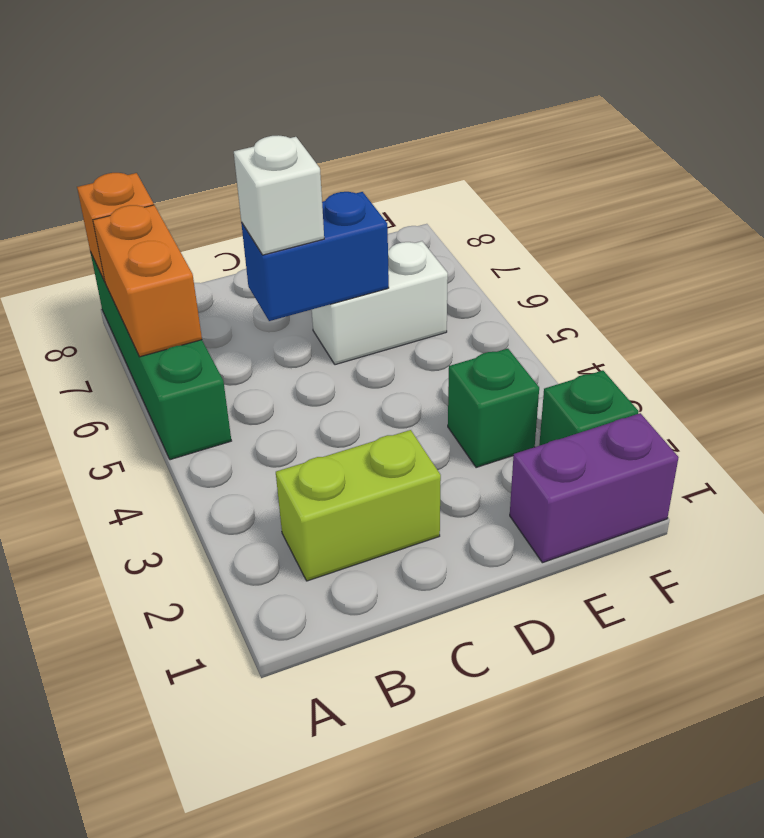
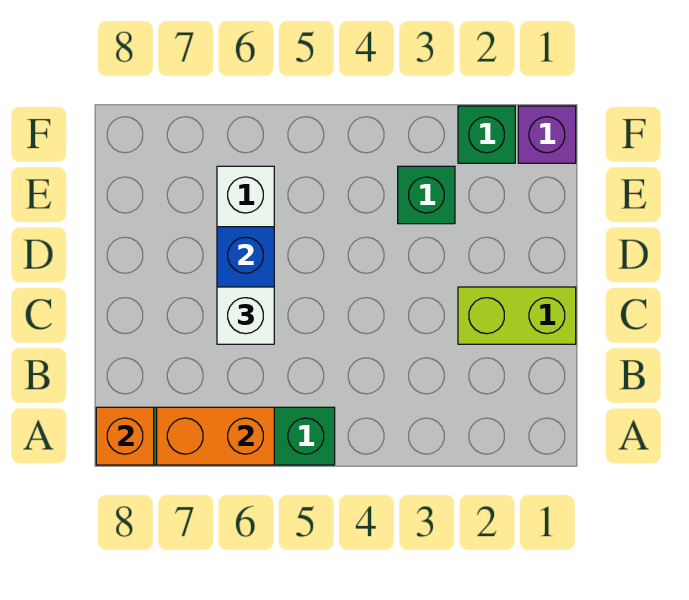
lime 1x2 brick [276,430,441,581] -> lime 1x2 brick turned to [458,287,576,344]
purple 1x2 brick [510,413,679,563] -> purple 1x1 brick [518,106,576,163]

